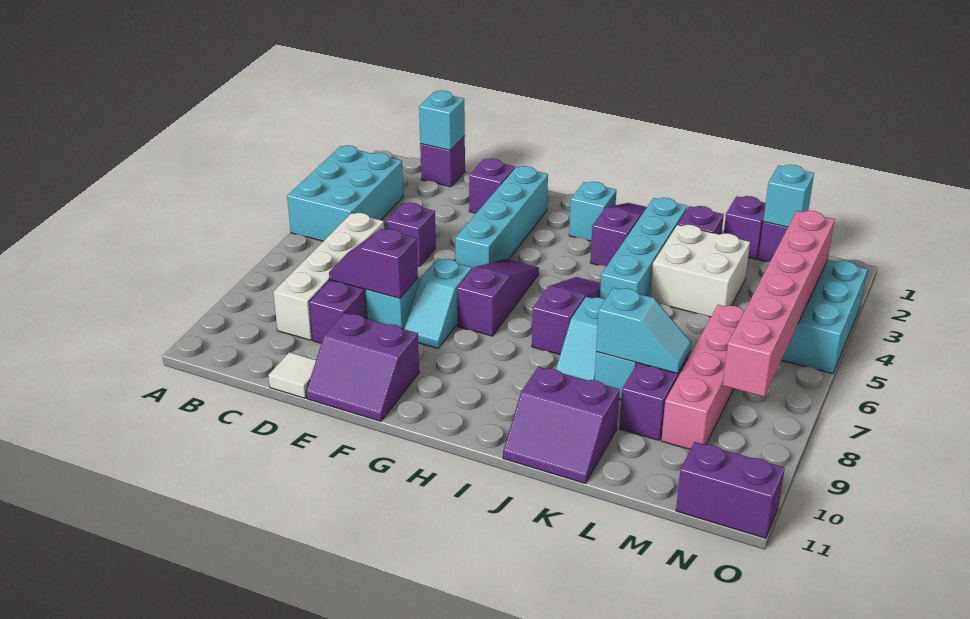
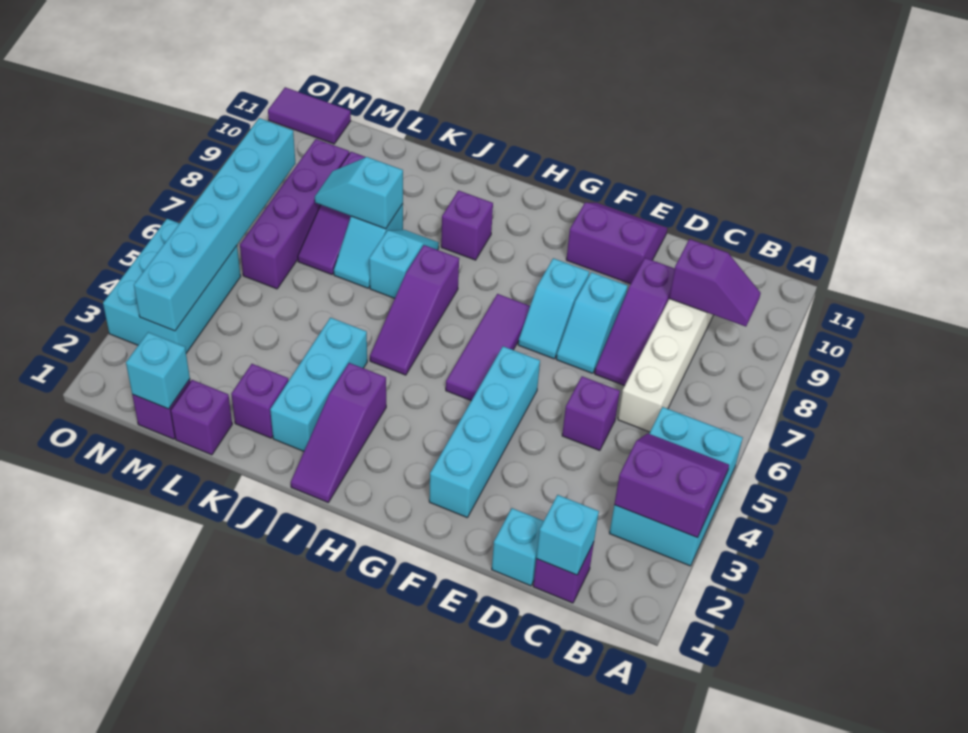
purple 1x2 slope [329,229,418,299] -> purple 1x2 slope moved to [669,239,761,327]
white 1x1 tile [268,352,316,398] -> none
purple 1x1 brick [469,159,515,213] -> purple 1x1 brick moved to [441,191,493,260]
cyan 1x2 slope [404,259,472,348] -> cyan 1x2 slope turned to [518,258,589,359]
purple 1x3 slope [457,259,539,336] -> purple 1x3 tile [446,294,530,401]
cyan 1x1 brick [569,182,616,241] -> cyan 1x1 brick moved to [492,508,544,586]
cyan 1x4 brick [600,198,687,299] -> cyan 1x3 brick [270,318,367,451]
purple 2x2 slope [503,367,619,484] -> purple 2x2 slope moved to [614,433,729,538]
white 2x2 brick [650,225,750,317] -> none
pink 1x4 brick [661,305,744,450] -> purple 1x4 brick [240,139,349,289]
pink 1x6 brick [723,211,835,397] -> cyan 1x6 brick [134,118,295,331]
purple 1x2 brick [676,442,785,538] -> purple 1x2 tile [268,87,351,144]

